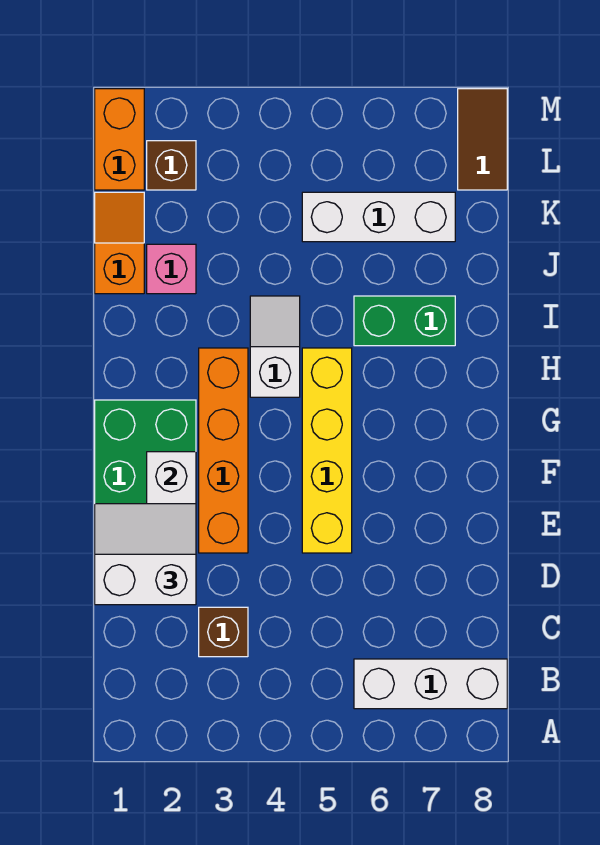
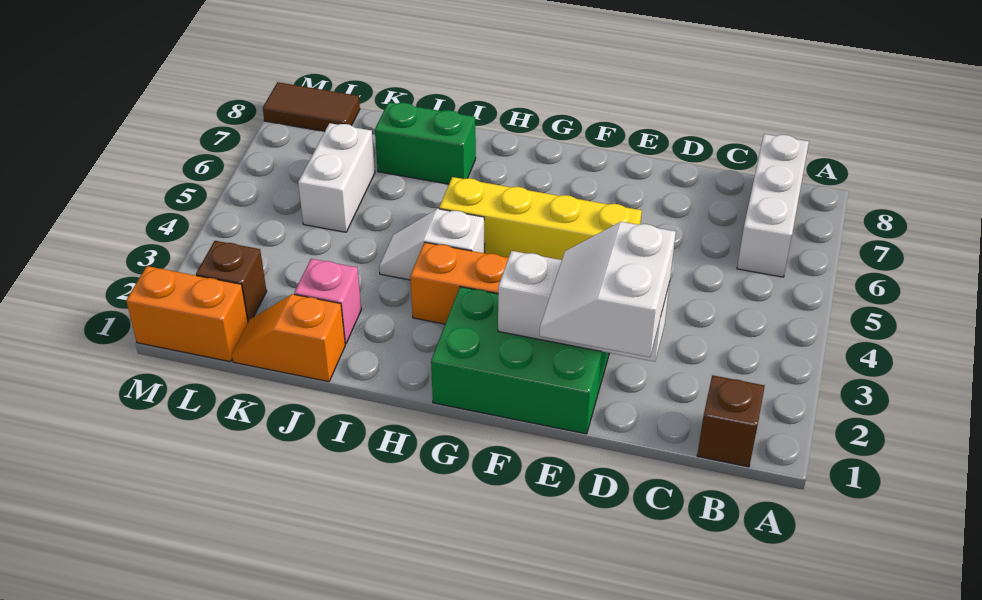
brown 1x1 brick [199,607,248,657] -> brown 1x1 brick moved to [697,375,765,467]
green 1x2 brick [354,296,455,346] -> green 1x2 brick turned to [375,102,476,184]
white 1x3 brick [302,192,455,242] -> white 1x2 brick [298,123,375,232]

